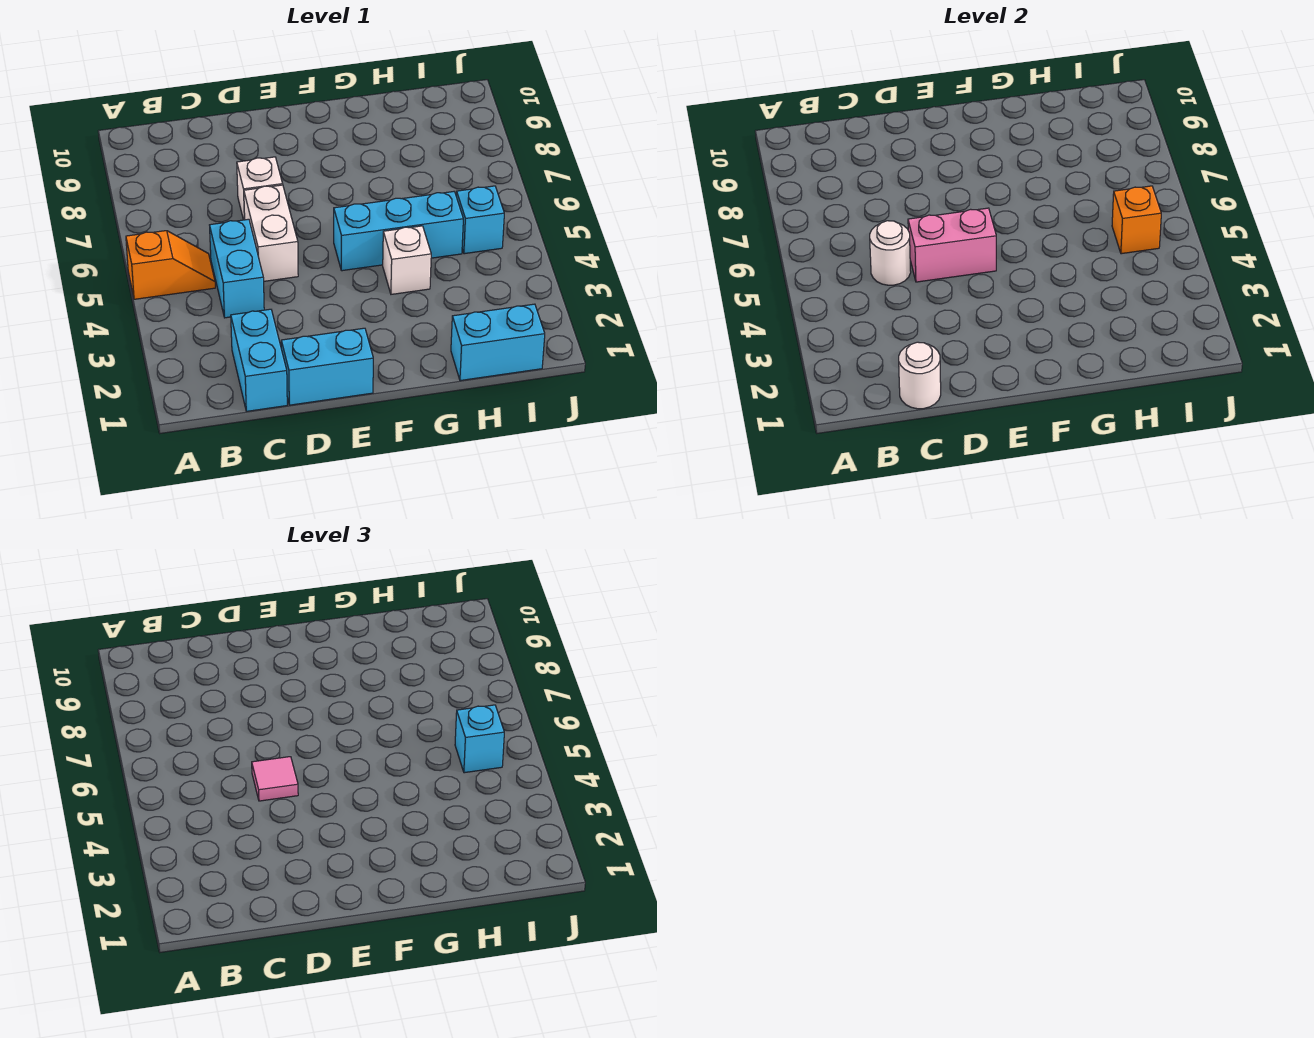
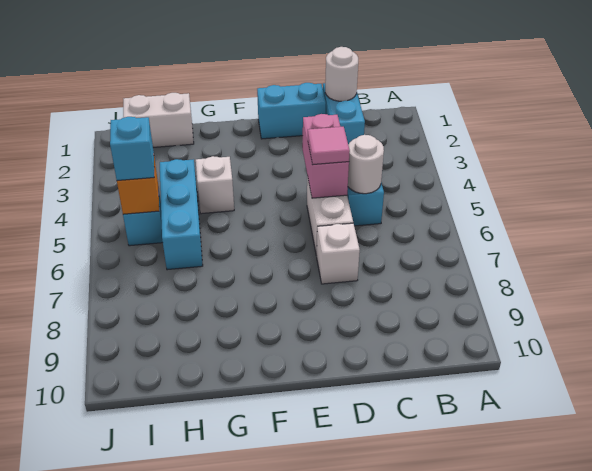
orange 1x2 slope [126,231,215,299] -> none
pink 1x2 brick [908,208,996,282] -> pink 1x2 brick turned to [303,114,349,198]
cyan 1x3 brick [334,192,463,271] -> cyan 1x3 brick turned to [160,159,203,270]
cyan 1x2 brick [451,304,545,381] -> white 1x2 brick [123,93,194,147]

